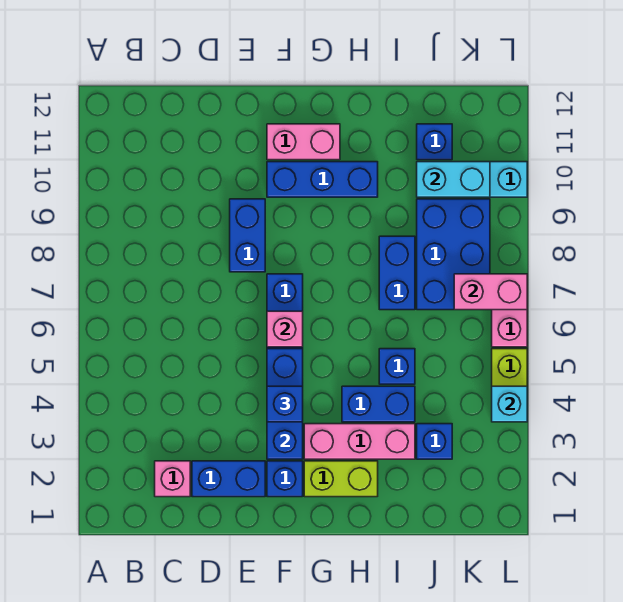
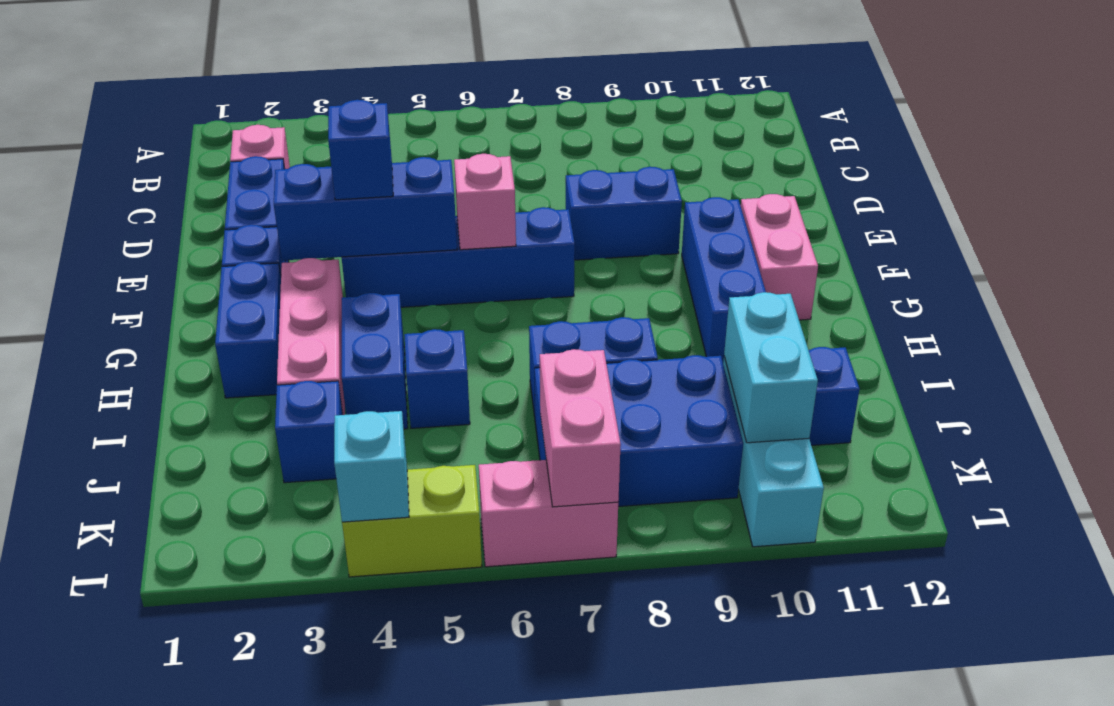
lime 1x2 brick [304,461,378,497] -> blue 1x2 brick [215,262,281,398]

